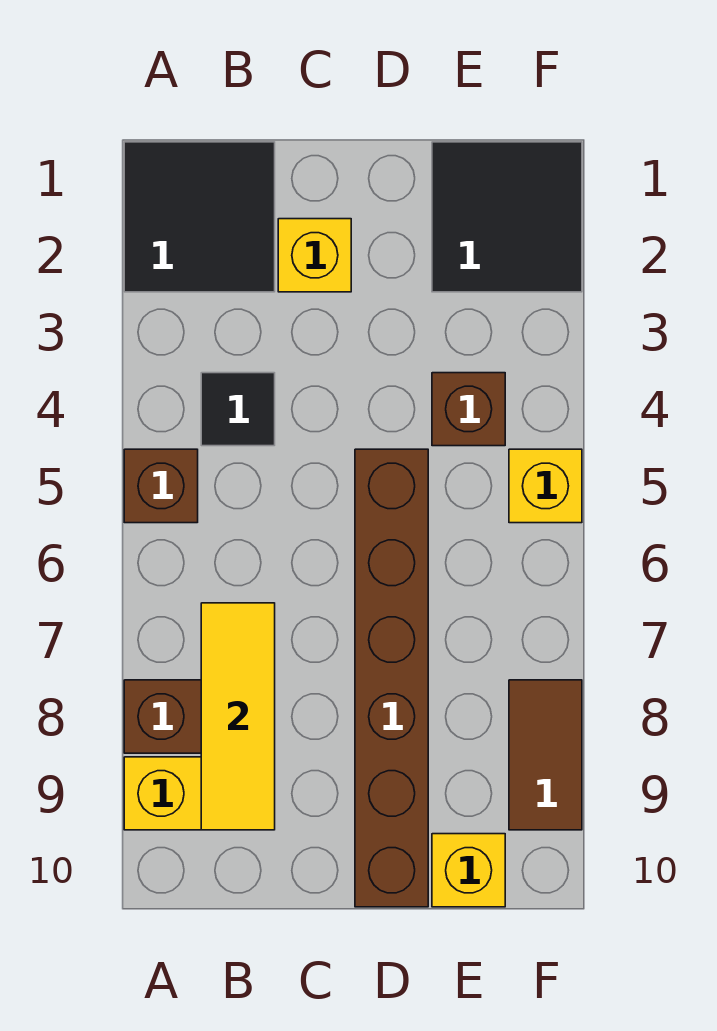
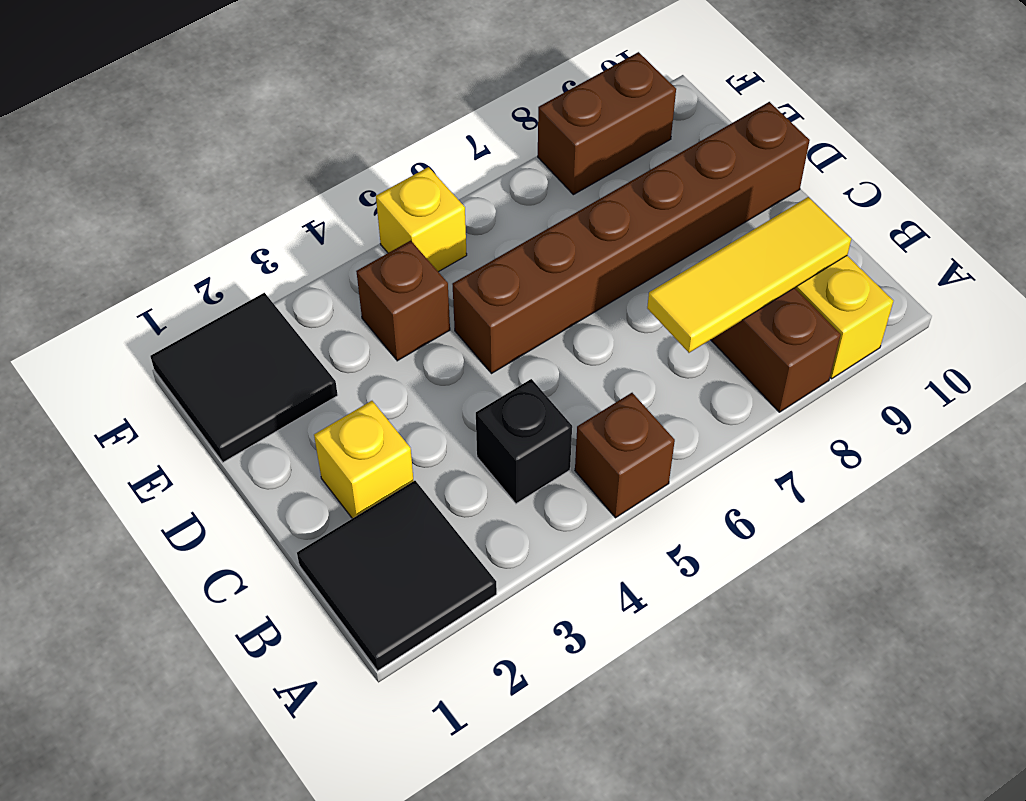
black 1x1 tile [201,373,275,446] -> black 1x1 brick [476,379,572,504]
yellow 1x1 brick [432,834,505,907] -> none
brown 1x2 tile [509,680,582,830] -> brown 1x2 brick [538,52,676,195]

